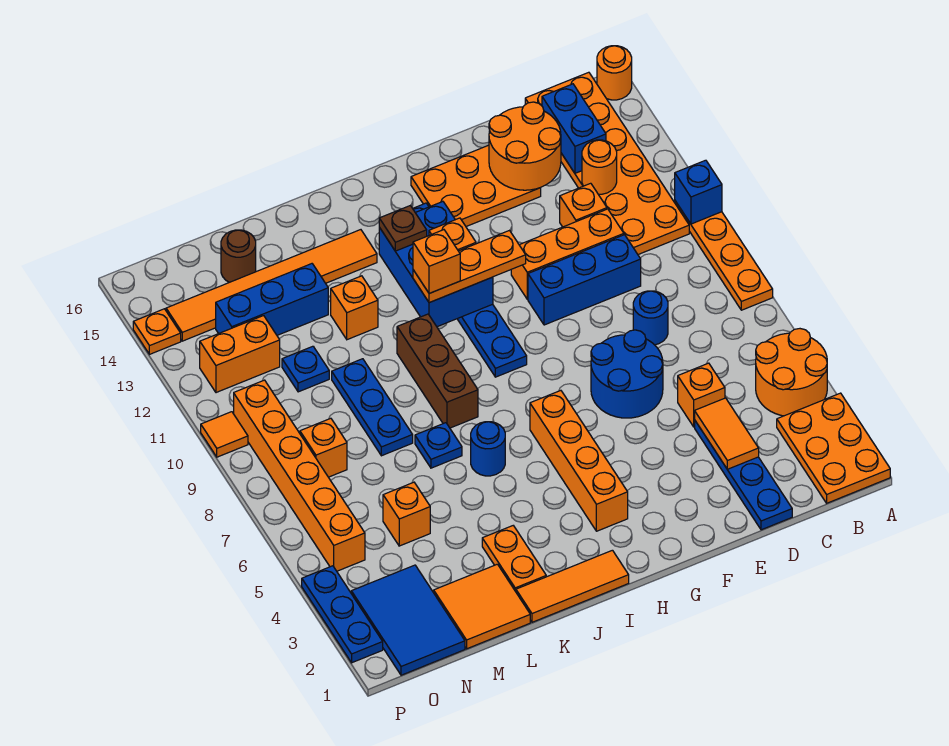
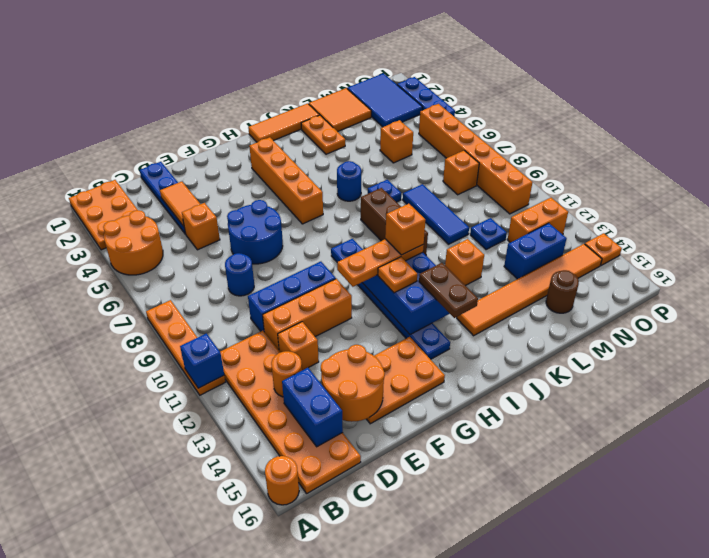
brown 1x1 plate [379,205,427,251] -> brown 1x2 plate [419,263,478,318]
blue 1x3 plate [332,359,413,456] -> blue 1x3 tile [403,184,469,244]
blue 1x3 brick [216,264,328,335] -> blue 1x2 brick [504,223,567,279]
orange 1x1 tile [201,412,248,457] -> none

